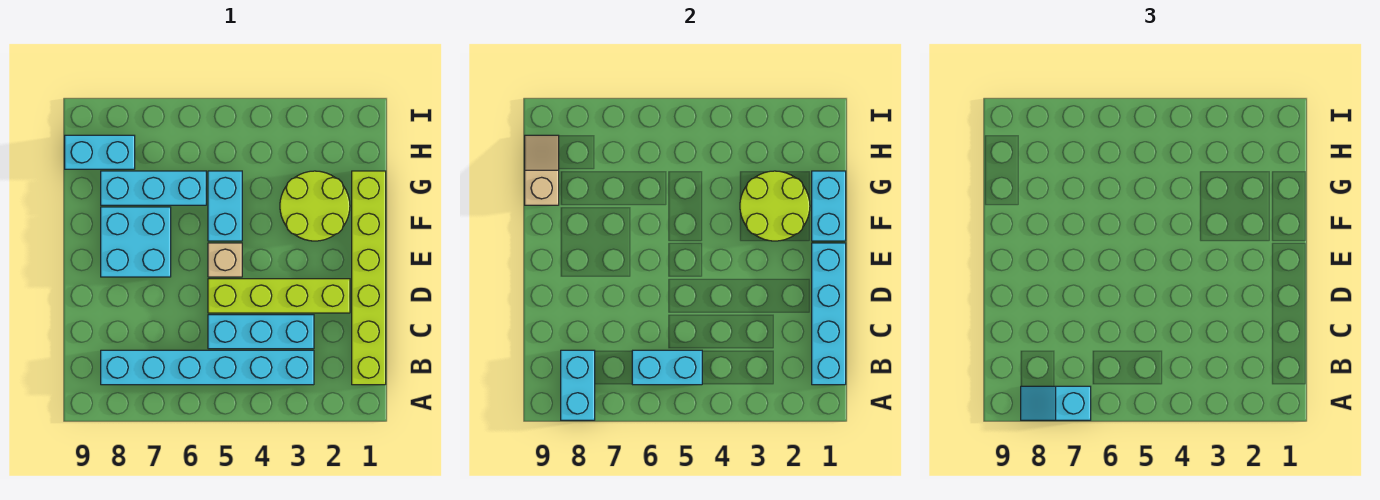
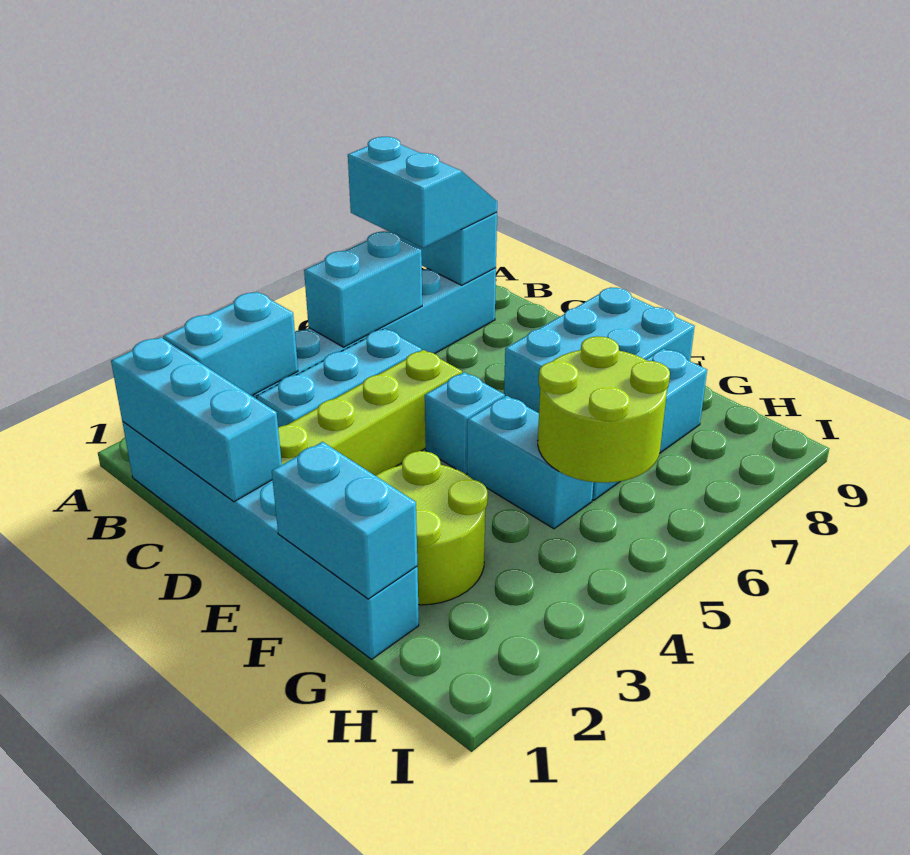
cyan 1x2 slope [1021,386,1091,420] -> cyan 2x2 slope [348,137,497,248]
lime 1x6 brick [352,171,386,385] -> cyan 1x6 brick [122,422,419,659]
cyan 1x4 brick [812,243,846,385] -> cyan 1x3 brick [111,337,282,502]
tan 1x1 brick [208,243,242,277] -> cyan 1x1 brick [425,372,505,474]
cyan 2x2 brick [101,207,171,277] -> cyan 2x3 brick [504,287,695,413]
lime 2x2 round brick [740,171,810,241] -> lime 2x2 round brick moved to [538,336,670,483]
tan 1x2 slope [525,135,559,205] -> none
cyan 1x2 brick [65,135,135,169] -> cyan 1x2 brick moved to [163,292,298,396]

